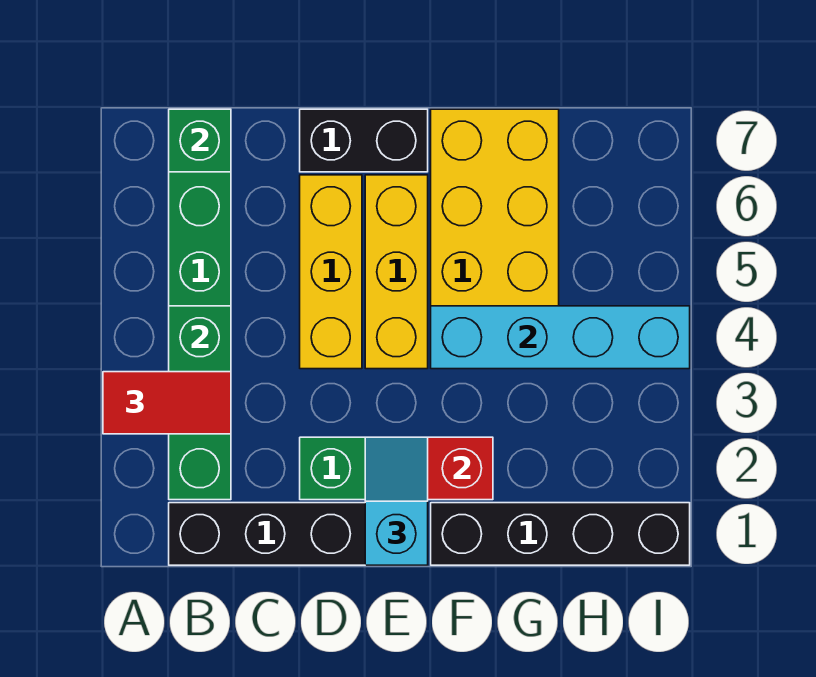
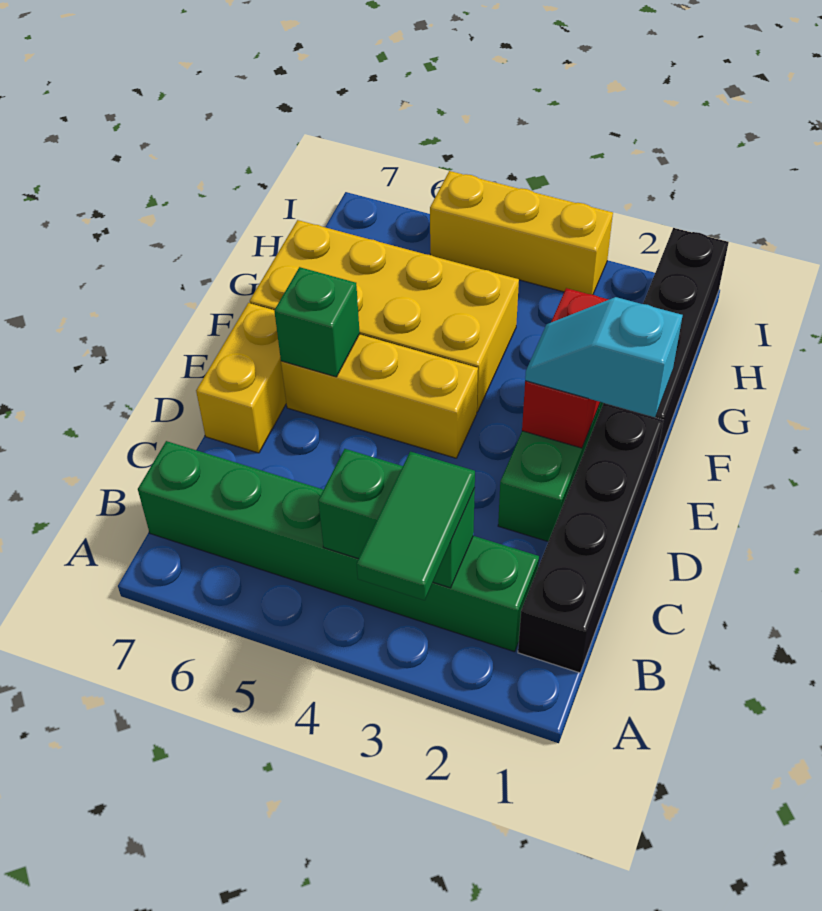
red 1x2 tile [103,372,231,434] -> green 1x2 tile [357,452,475,600]
green 1x1 brick [169,109,231,172] -> green 1x1 brick moved to [274,267,360,377]
yellow 1x3 brick [300,175,362,369] -> yellow 1x3 brick moved to [430,171,613,295]
black 1x2 brick [300,109,428,172] -> yellow 1x2 brick [196,303,286,453]
cyan 1x4 brick [431,306,690,369] -> none

